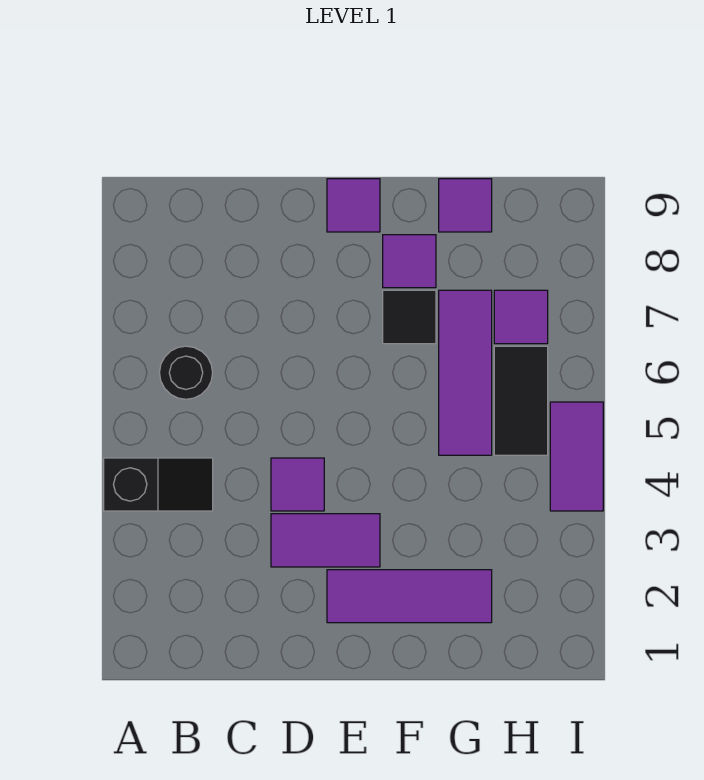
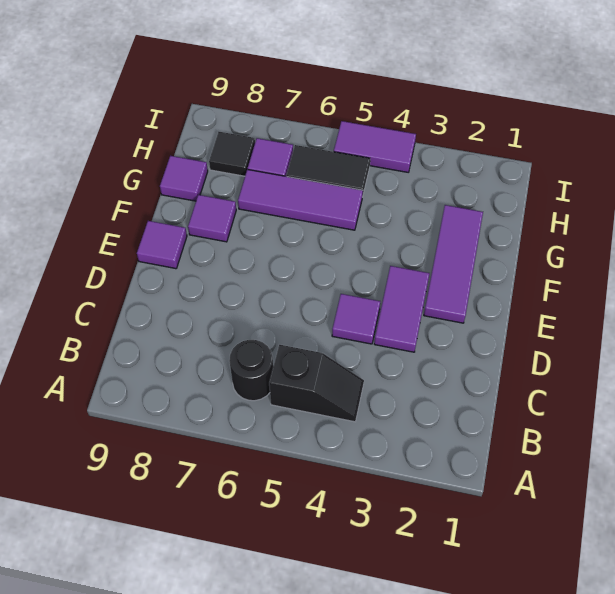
black 1x2 slope [104,458,213,511] -> black 1x2 slope turned to [269,345,364,422]
black 1x1 tile [383,290,436,344] -> black 1x1 tile moved to [209,132,255,176]

